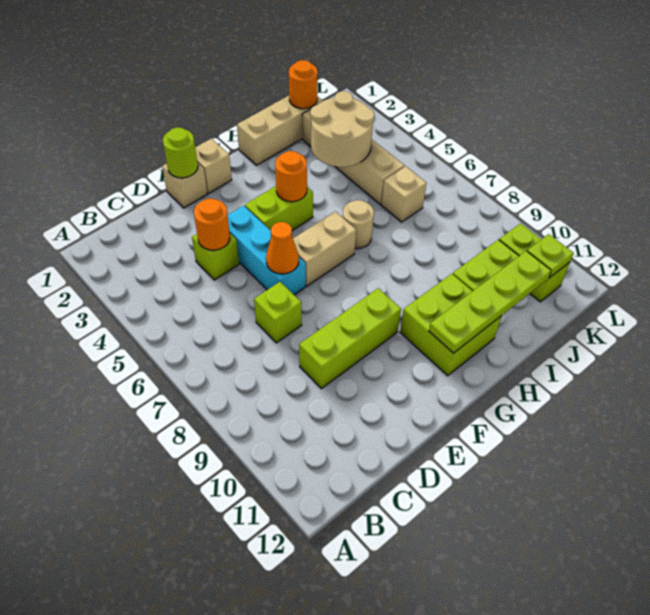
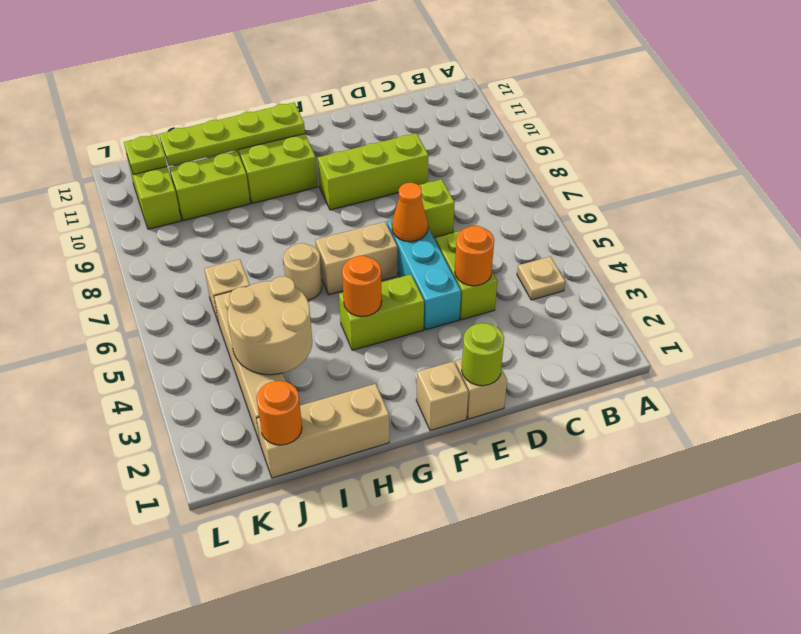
none -> tan 1x1 plate [517,257,565,300]
lime 1x1 brick [192,234,239,280] -> lime 1x2 brick [435,231,497,320]

